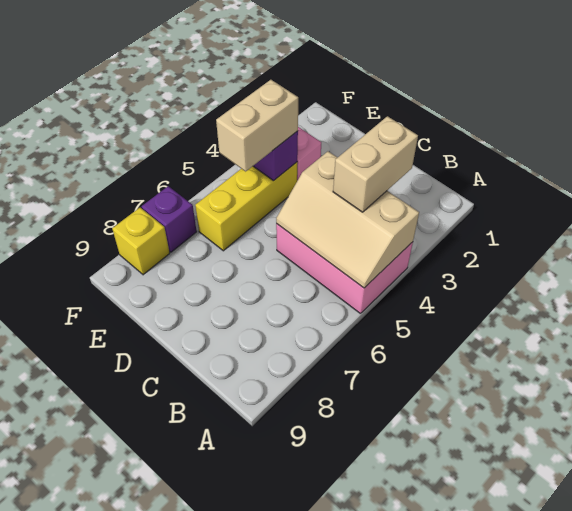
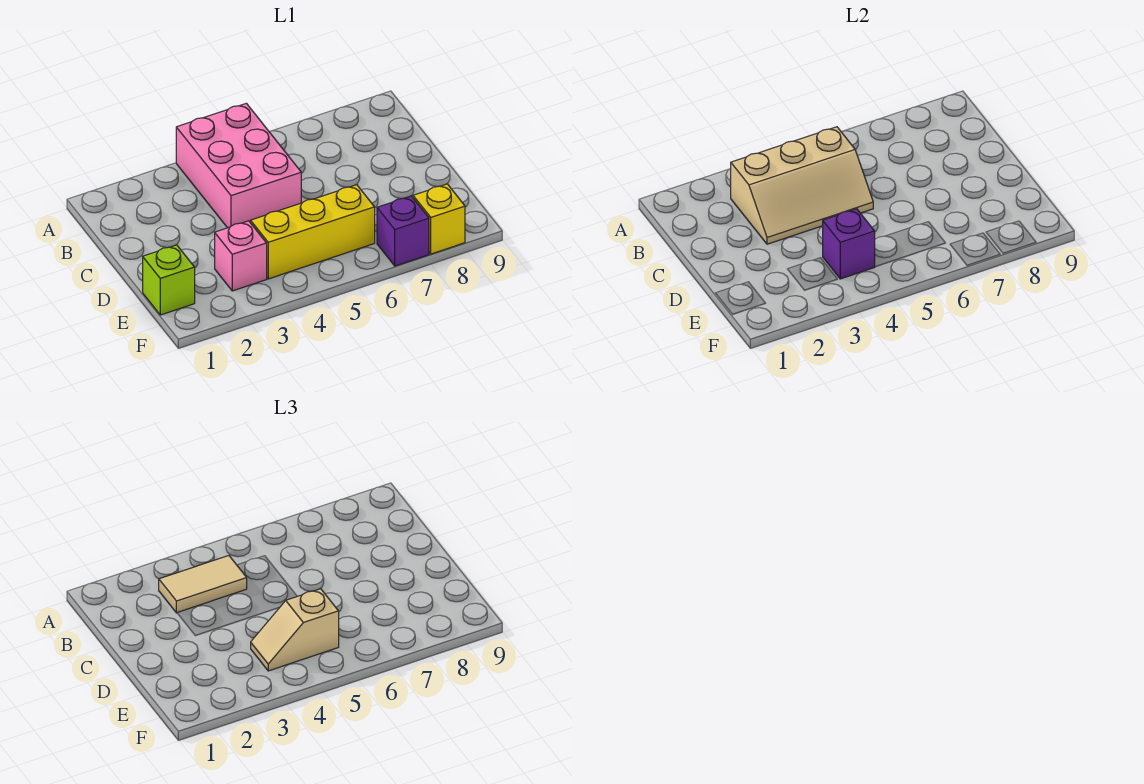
tan 2x3 slope [276,151,419,288] -> tan 2x3 slope turned to [731,127,873,244]
tan 1x2 brick [333,116,418,212] -> tan 1x2 tile [159,556,247,613]
none -> lime 1x1 brick [143,245,195,315]
tan 1x2 brick [216,80,298,171] -> tan 1x2 slope [251,589,339,671]

